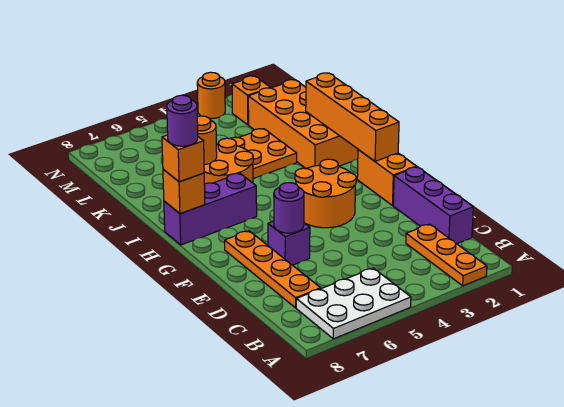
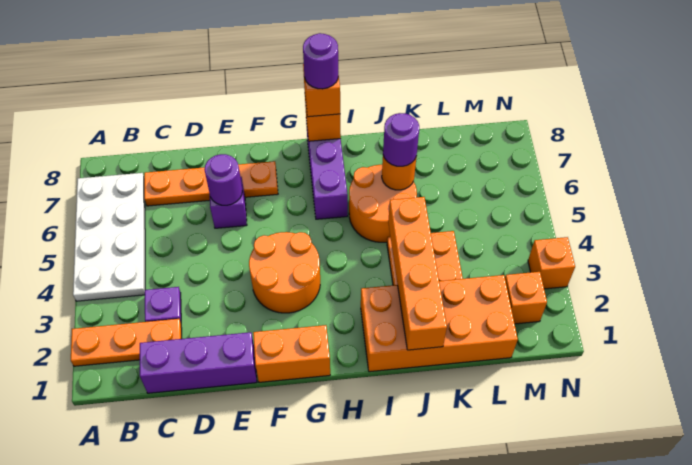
white 2x3 plate [296,268,411,339] -> white 2x4 plate [73,173,145,301]
none -> purple 1x1 plate [145,287,181,322]
orange 1x4 brick [306,73,399,161] -> orange 1x4 brick turned to [388,197,447,350]
none -> purple 1x1 round brick [383,113,419,166]
orange 1x1 round brick [197,72,225,119] -> orange 1x1 brick [528,237,575,289]

